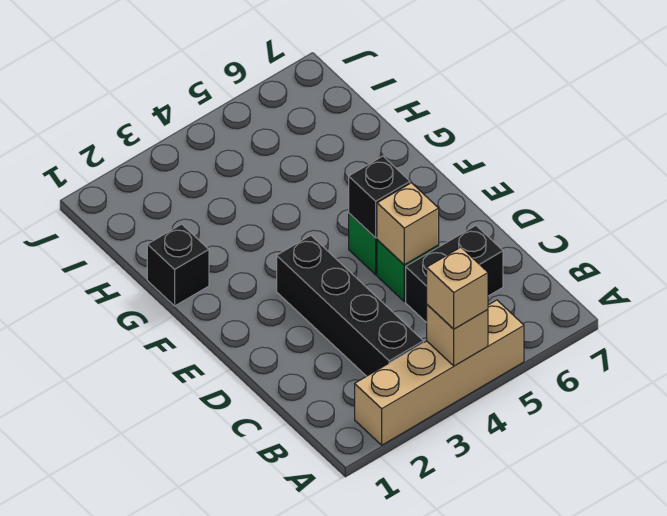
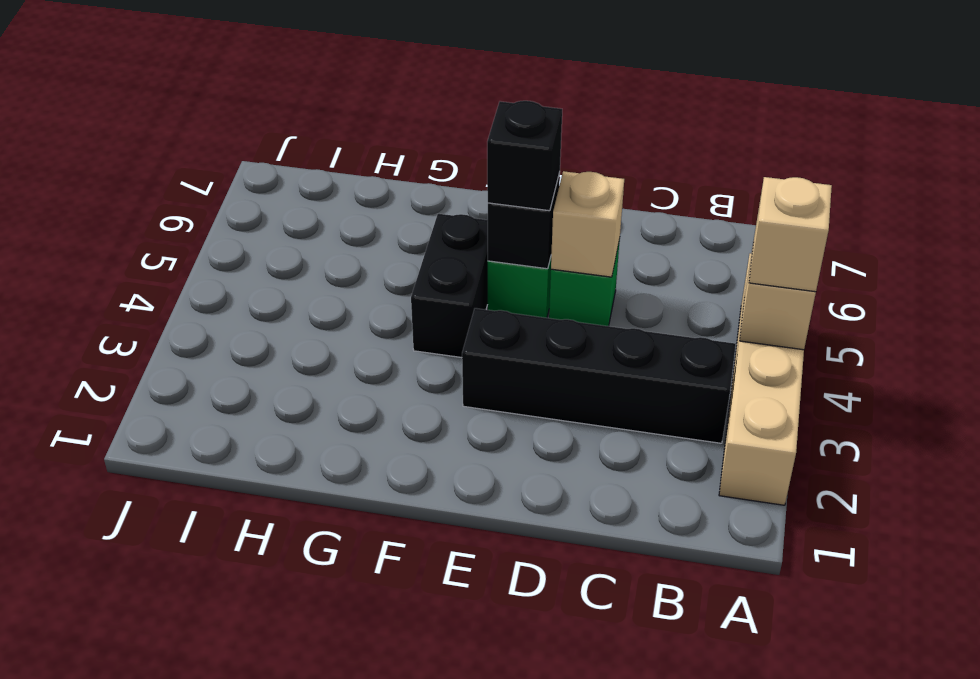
black 1x2 brick [406,226,503,323] -> black 1x2 brick moved to [411,214,488,358]
black 1x1 brick [147,224,209,306] -> black 1x1 brick moved to [487,101,562,211]

